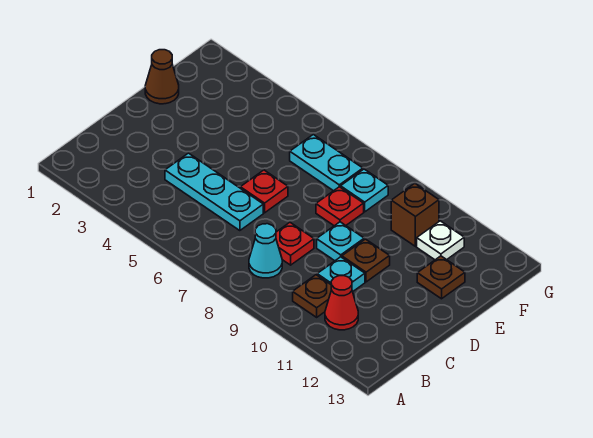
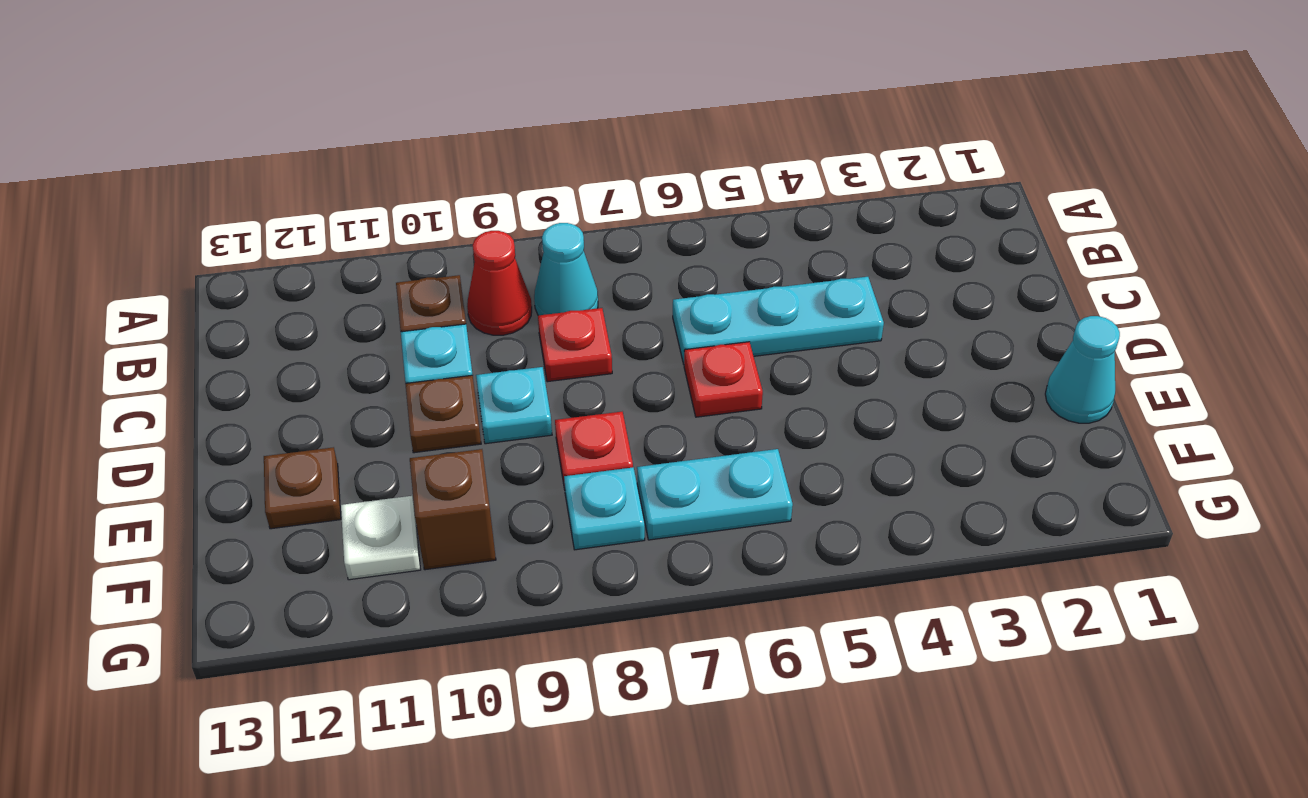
red 1x1 cone [325,276,358,330] -> red 1x1 cone moved to [467,231,532,335]
brown 1x1 cone [145,50,179,104] -> cyan 1x1 cone [1045,316,1120,423]

